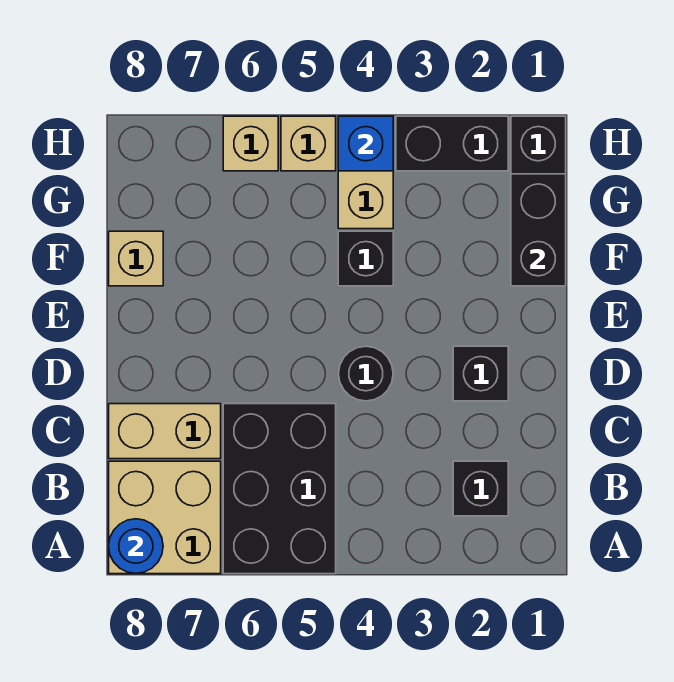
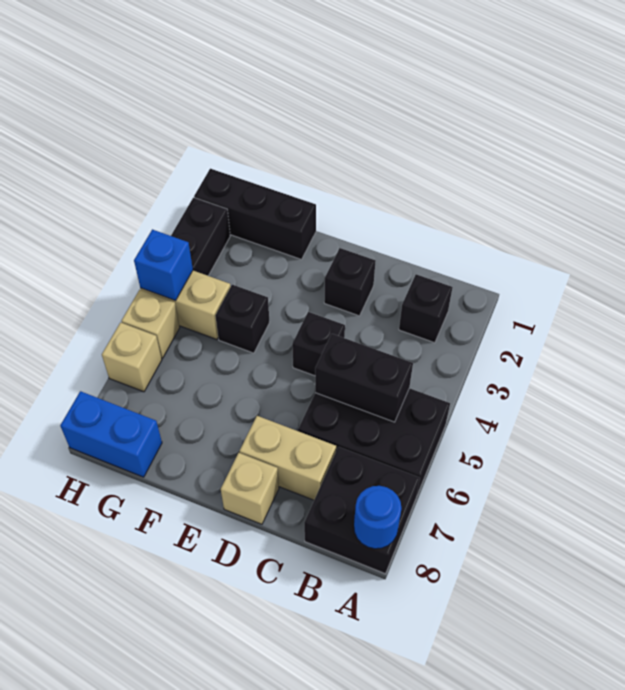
tan 2x2 brick [109,461,221,574] -> black 2x2 brick [304,447,420,574]
tan 1x2 brick [109,404,221,459] -> tan 1x2 brick turned to [239,416,336,500]
black 1x1 round brick [339,346,393,401] -> black 1x1 brick [292,312,345,376]
black 1x2 brick [511,174,566,286] -> black 1x2 brick moved to [315,334,413,422]
tan 1x1 brick [109,231,163,286] -> tan 1x1 brick moved to [221,453,279,524]
none -> blue 1x2 brick [60,391,162,477]

